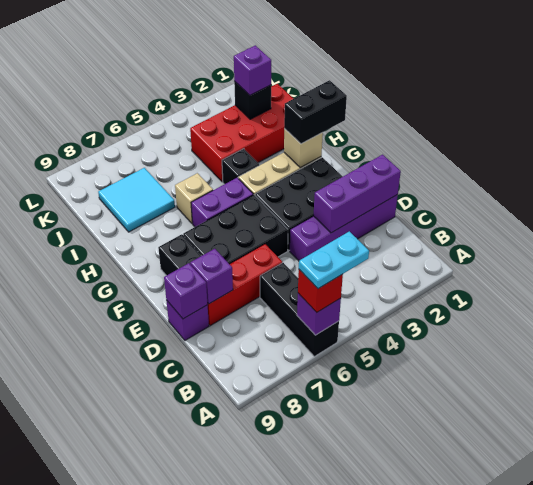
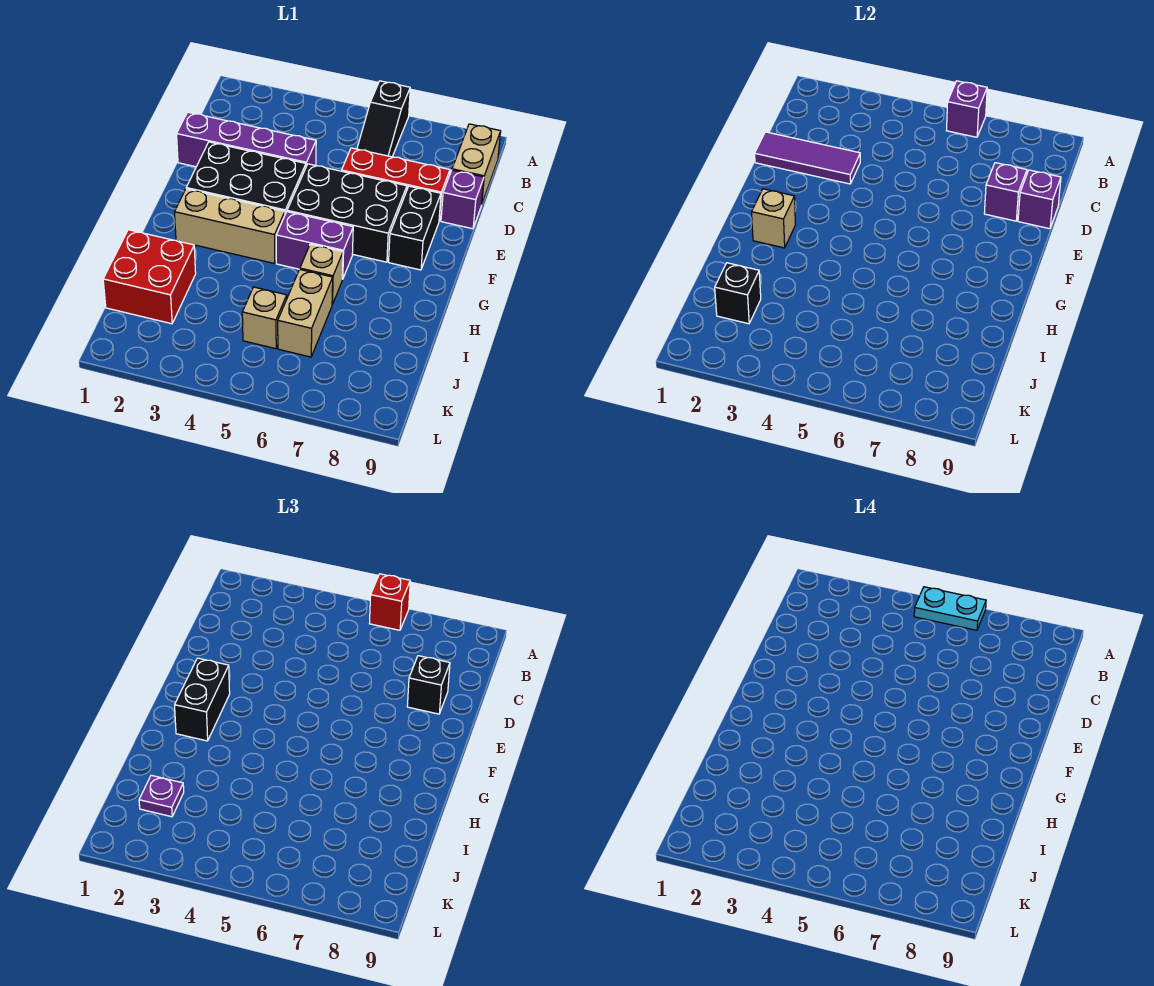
black 1x3 brick [260,263,339,356] -> black 1x3 slope [357,81,410,157]
none -> tan 1x2 brick [452,124,501,203]
purple 1x3 brick [314,155,401,233] -> purple 1x3 tile [755,132,860,184]
black 1x2 brick [284,80,347,144] -> black 1x2 brick turned to [175,658,230,741]
black 1x1 brick [222,149,259,184] -> black 1x1 brick moved to [407,656,450,714]
red 2x4 brick [190,84,294,182] -> red 2x2 brick [103,230,196,324]
none -> tan 1x2 brick [278,269,333,357]
cyan 2x2 tile [98,168,175,232] -> none
purple 1x1 brick [234,45,271,95] -> purple 1x1 plate [139,775,184,817]
none -> tan 1x1 brick [242,287,287,349]

